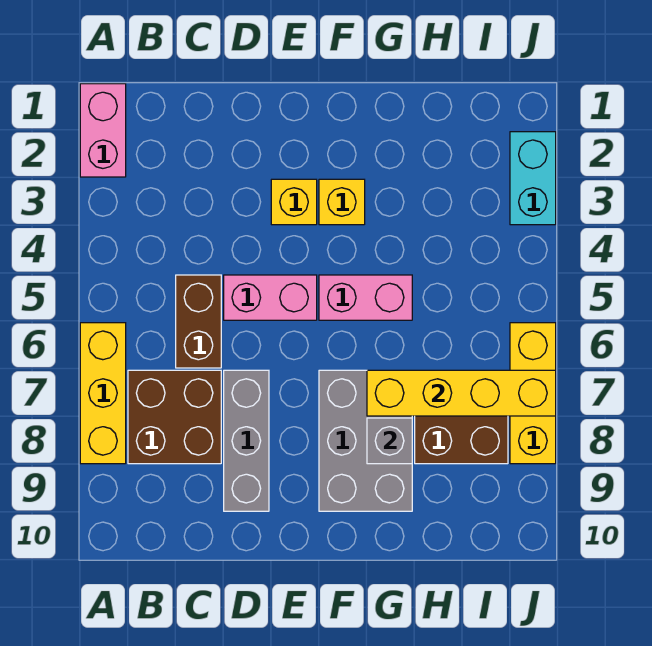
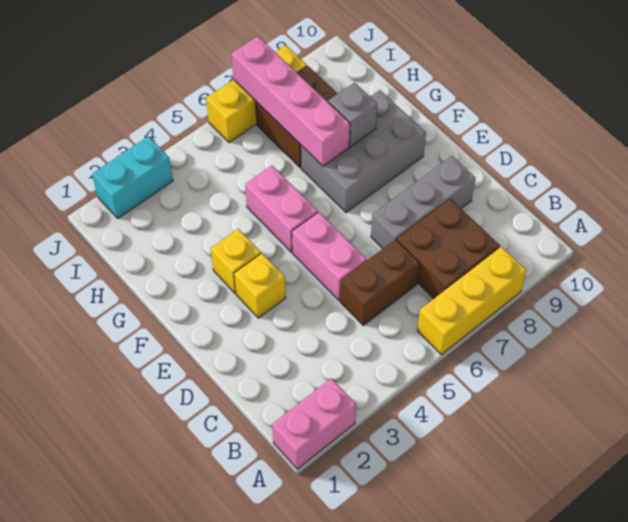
yellow 1x4 brick [367,370,556,416] -> pink 1x4 brick [231,36,350,166]

